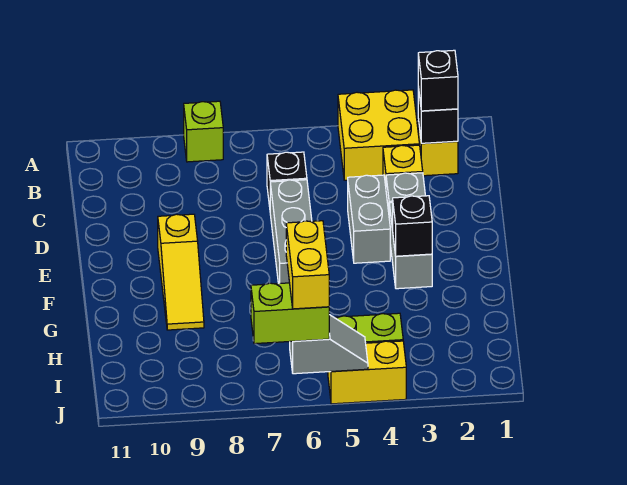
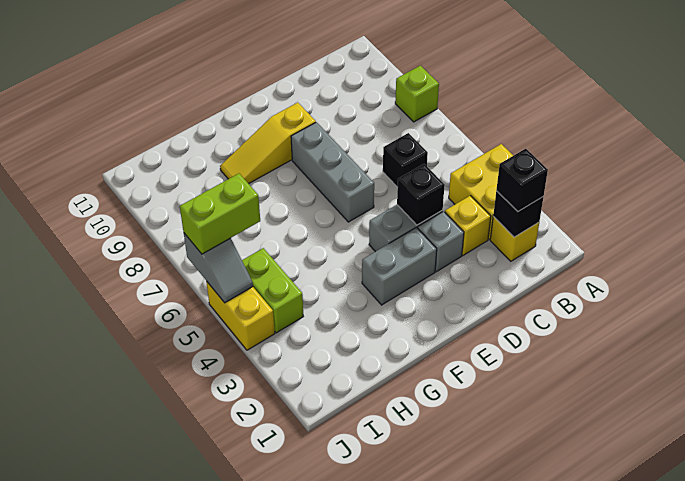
grey 1x3 brick [270,180,312,284] -> grey 1x3 brick turned to [291,122,374,222]
black 1x1 brick [393,196,432,256] -> black 1x1 brick moved to [397,164,445,225]
yellow 1x2 brick [286,221,329,309] -> none
lime 1x2 brick [251,283,329,344] -> lime 1x2 brick turned to [180,174,260,254]

